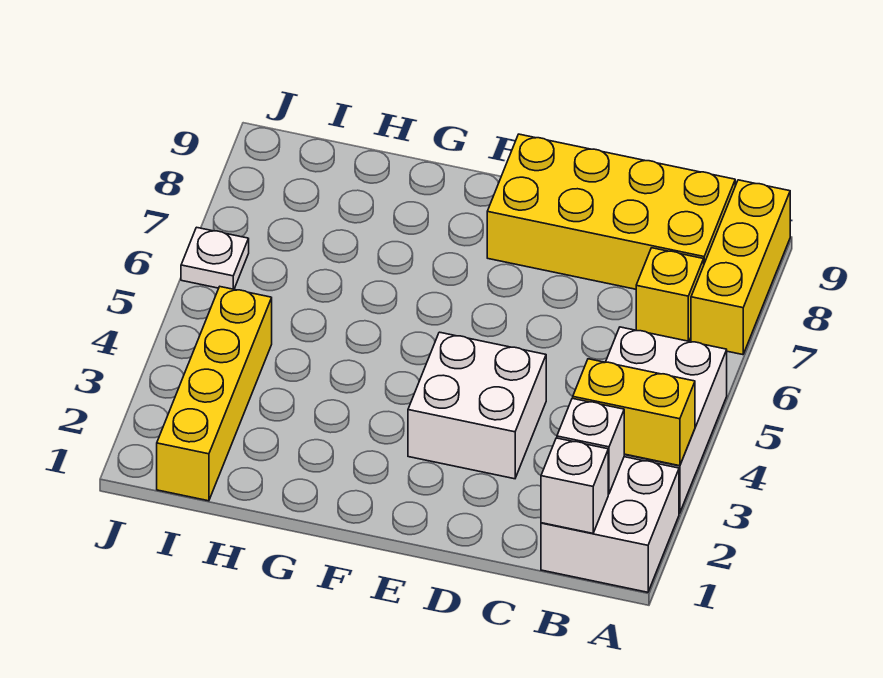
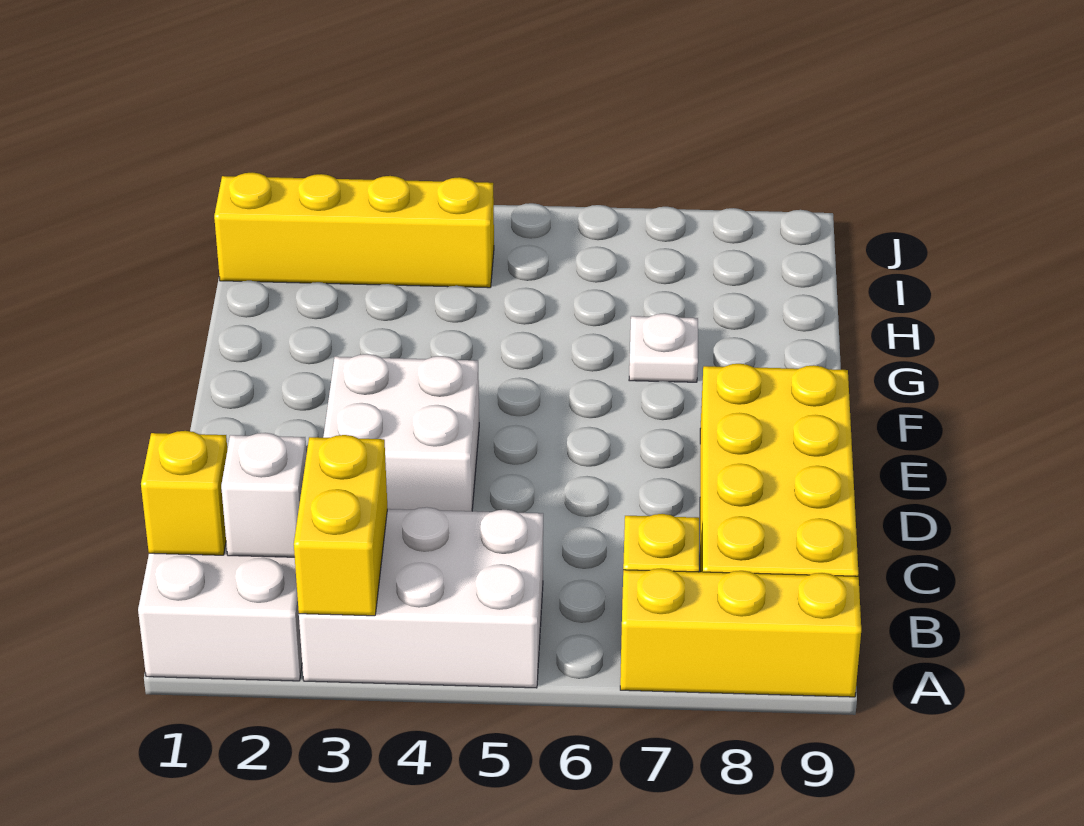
white 1x1 brick [541,438,608,533] -> yellow 1x1 brick [141,431,227,555]
white 1x1 plate [181,227,249,289] -> white 1x1 plate moved to [629,313,698,382]

